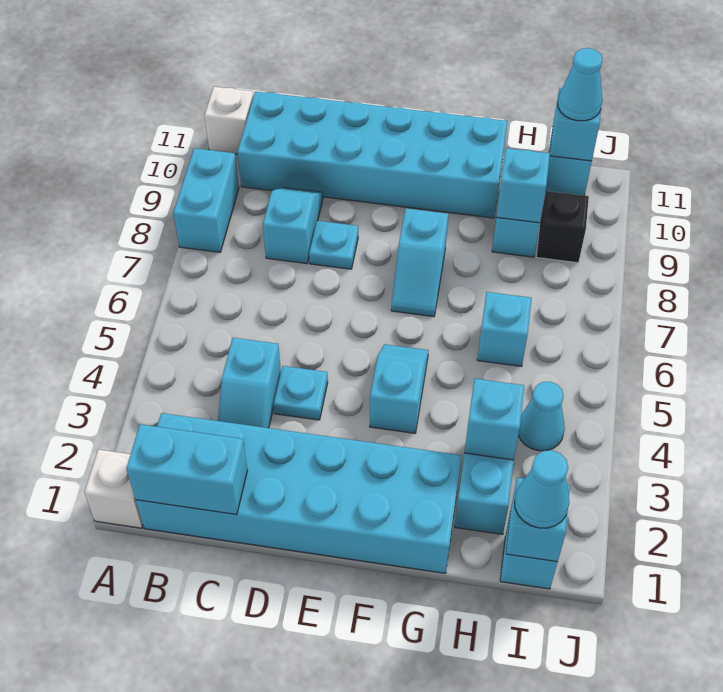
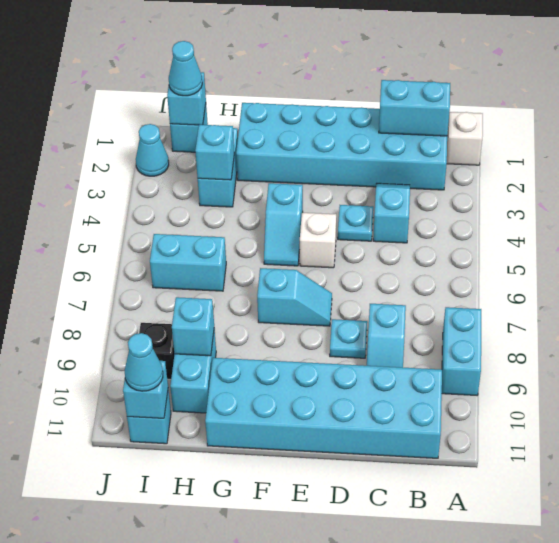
white 1x1 brick [204,87,254,154] -> white 1x1 brick moved to [300,213,336,268]
cyan 1x2 slope [391,208,448,317] -> cyan 1x2 slope turned to [257,268,332,326]
cyan 1x1 brick [477,292,532,366] -> cyan 1x2 brick [150,234,226,291]
cyan 1x1 cone [518,382,565,451] -> cyan 1x1 cone moved to [136,124,169,176]

